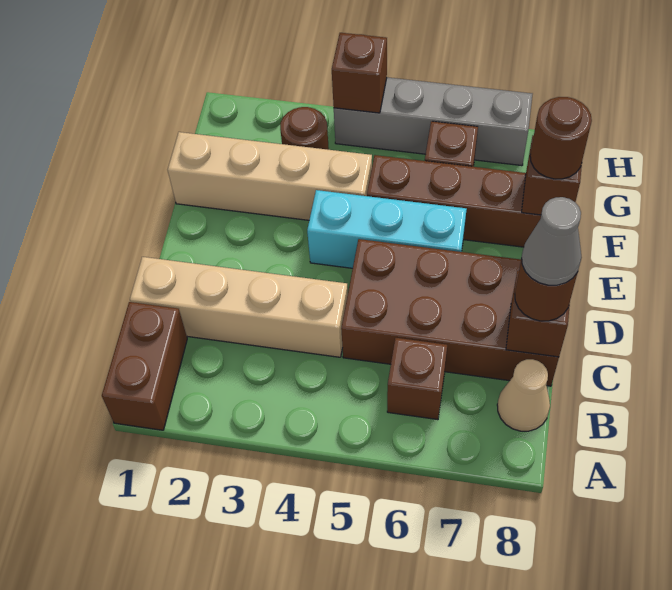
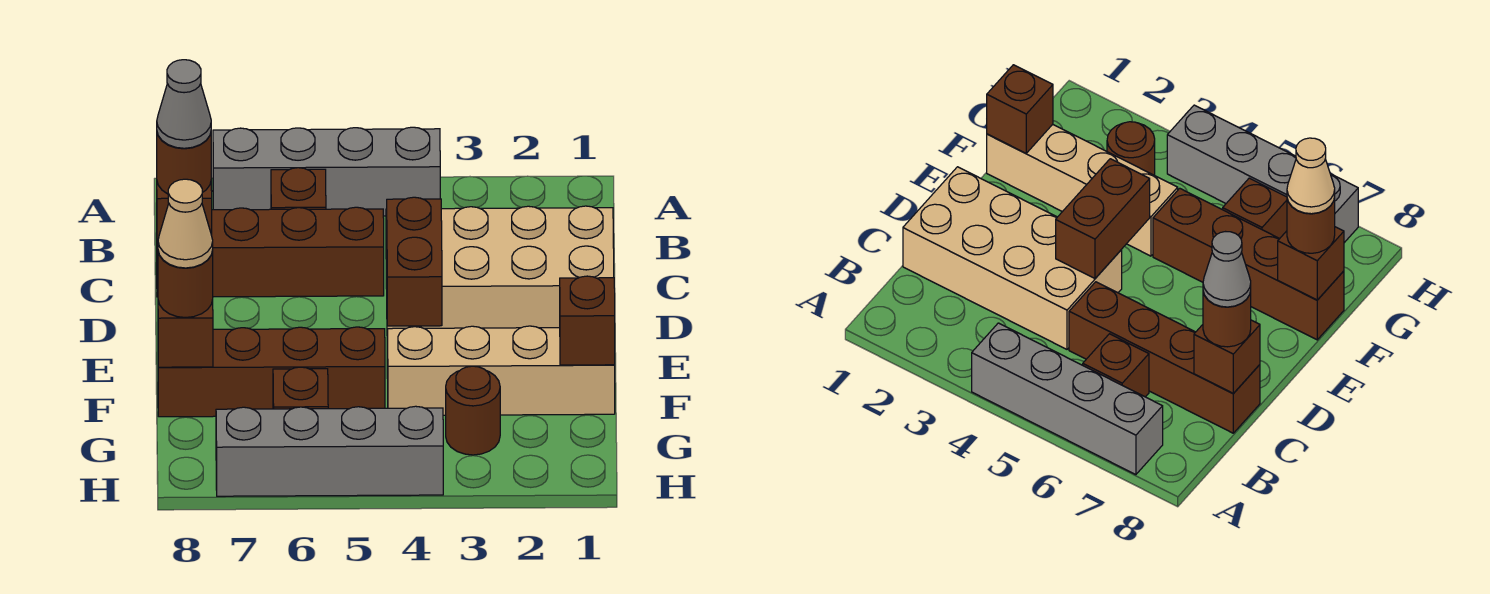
brown 1x2 brick [102,302,187,430] -> brown 1x2 brick moved to [387,197,442,326]
none -> grey 1x4 brick [213,127,440,216]
tan 1x1 cone [497,359,550,431] -> tan 1x1 cone moved to [158,179,213,268]
tan 1x4 brick [130,257,348,357] -> tan 2x4 brick [386,206,614,329]
brown 2x4 brick [341,239,559,386] -> brown 1x4 brick [157,207,384,297]
cyan 1x3 brick [307,190,467,268] -> none
brown 1x1 brick [332,33,387,113] -> brown 1x1 brick moved to [560,276,615,365]

